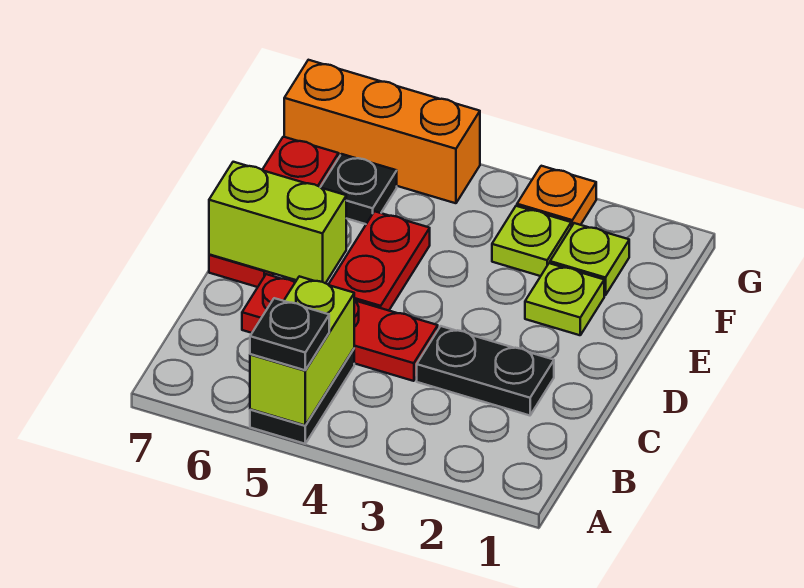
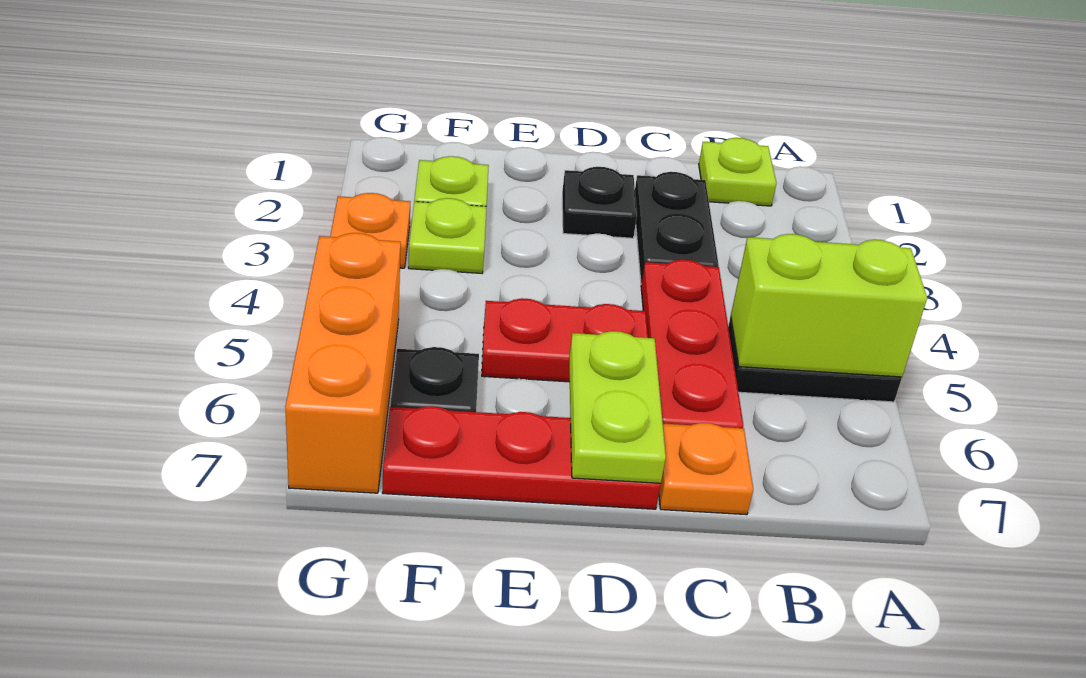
black 1x1 plate [250,298,329,370] -> black 1x1 plate moved to [562,167,637,238]
none -> orange 1x1 plate [659,423,753,515]
lime 1x2 brick [209,162,346,283] -> lime 1x2 plate [569,331,666,483]
lime 1x1 plate [525,263,604,335] -> lime 1x1 plate moved to [699,138,776,206]

